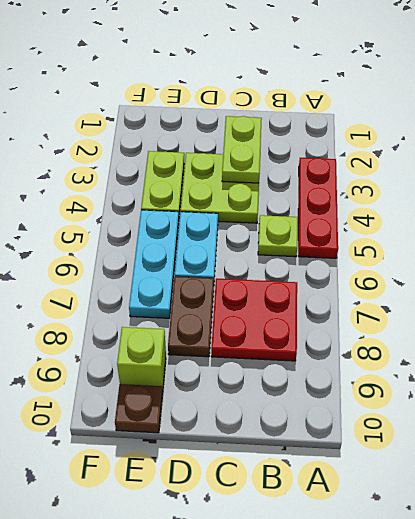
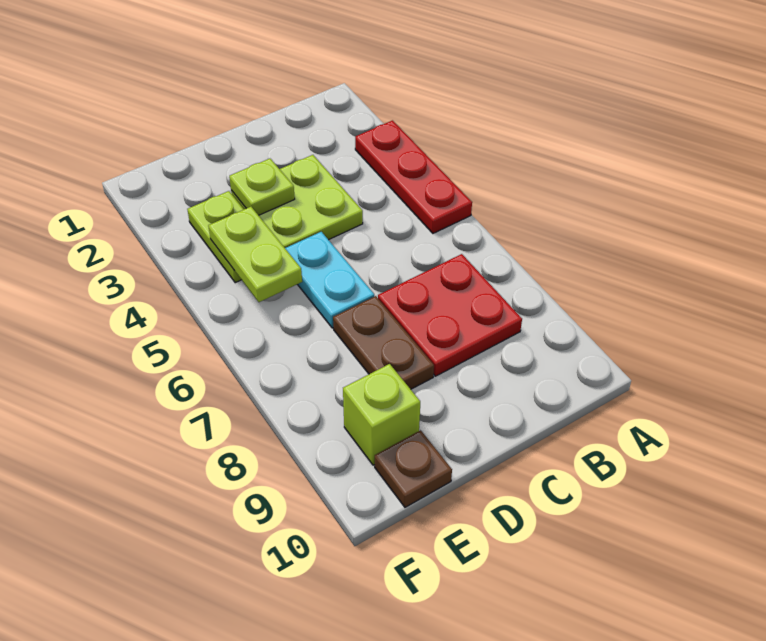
lime 1x1 plate [258,215,298,257] -> lime 1x1 plate moved to [229,159,295,215]
lime 1x2 plate [222,116,262,183] -> lime 1x2 plate moved to [208,207,302,302]
cyan 1x3 plate [129,210,179,318] -> none

